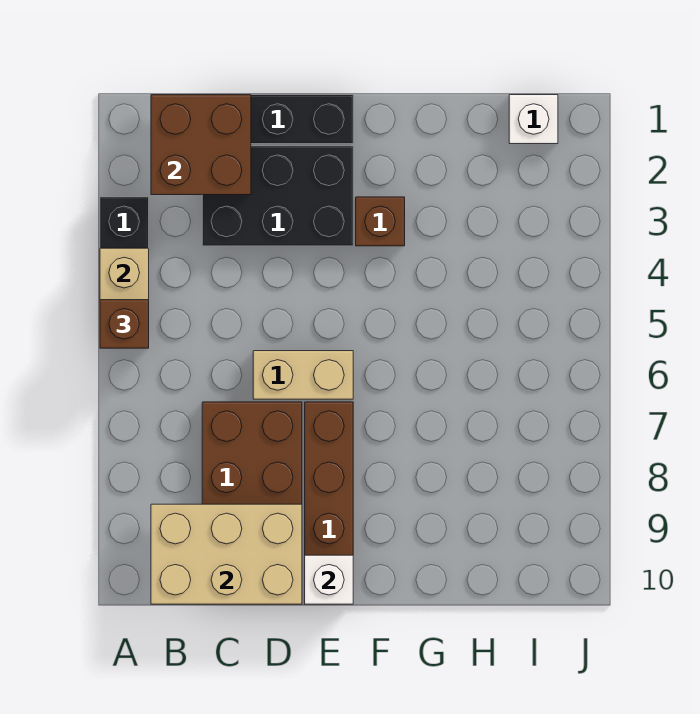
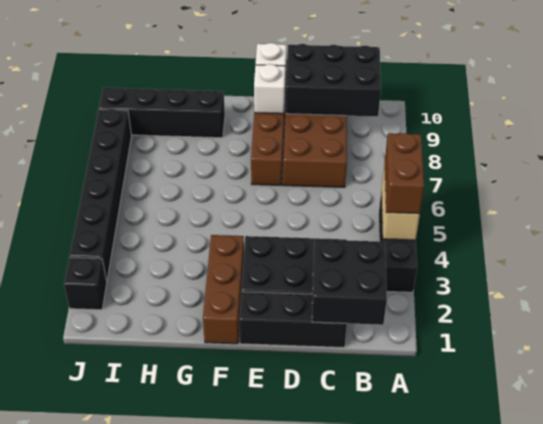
brown 1x1 brick [100,300,149,348] -> brown 1x2 brick [385,133,424,214]
brown 2x2 brick [151,95,251,195] -> black 2x2 brick [312,239,387,325]
tan 2x3 brick [151,504,302,604] -> black 2x3 brick [286,44,381,116]
tan 1x2 brick [253,351,353,399] -> none
brown 1x1 brick [356,197,405,246] -> brown 1x3 brick [203,235,244,344]
none -> black 1x4 brick [99,87,225,138]
white 1x1 brick [509,95,558,144] -> white 1x1 brick moved to [254,64,285,114]
none -> black 1x1 brick [64,257,107,310]
none -> black 1x6 brick [69,109,131,282]

